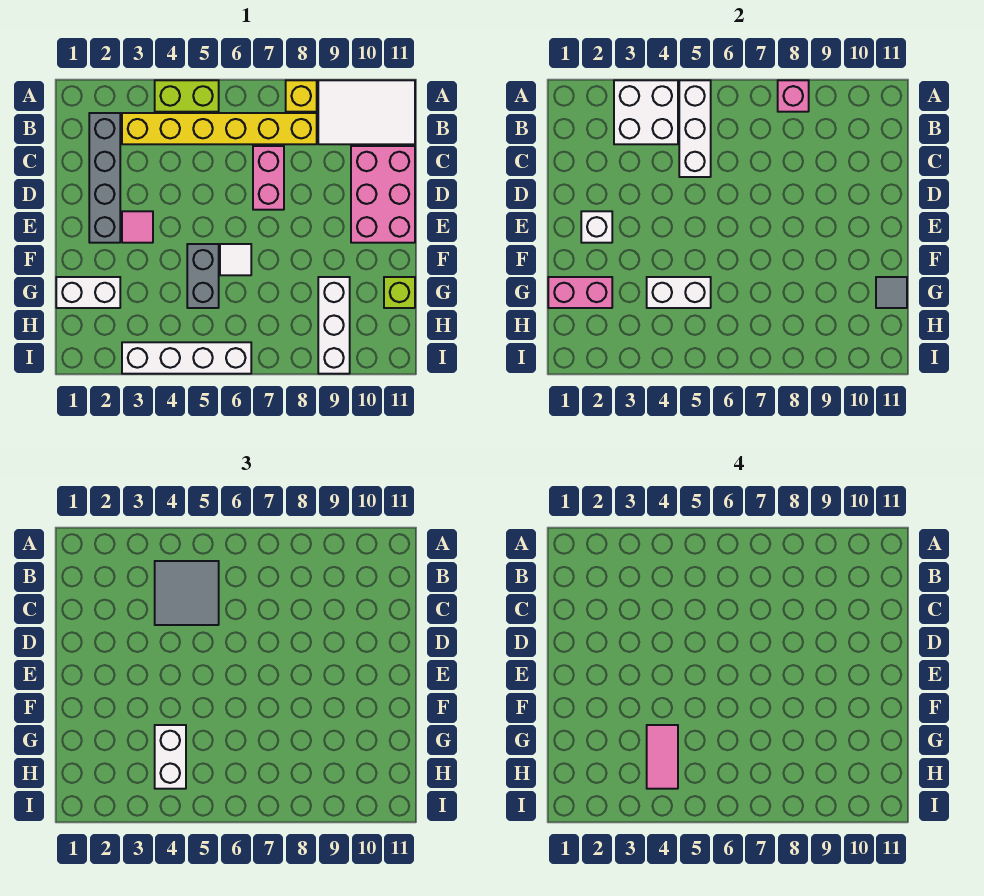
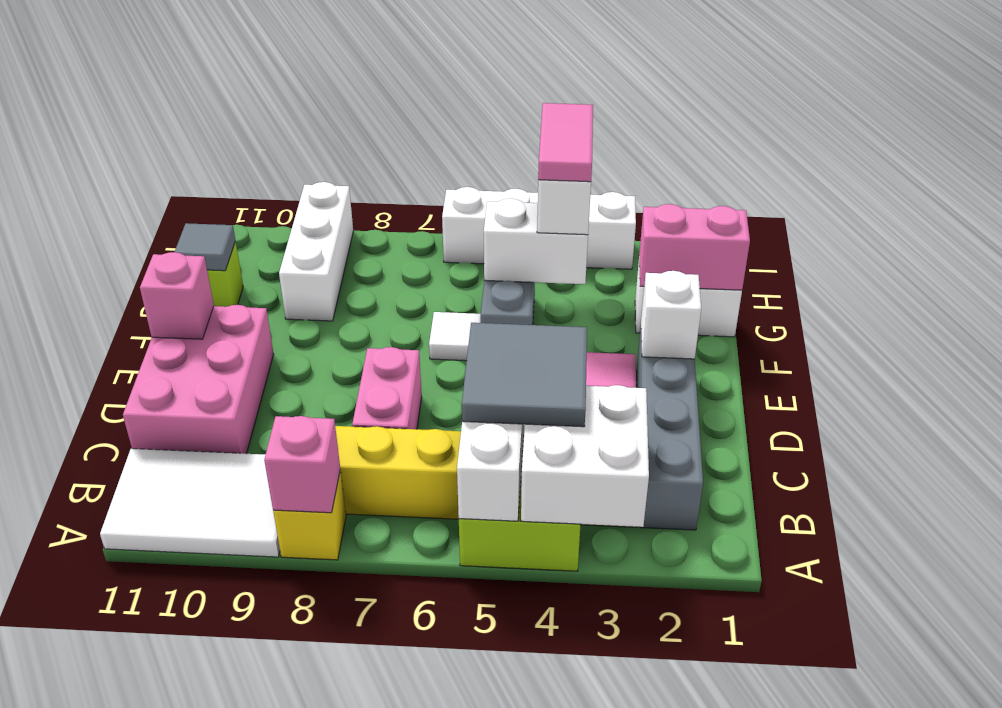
none -> pink 1x1 brick [140,252,214,339]

